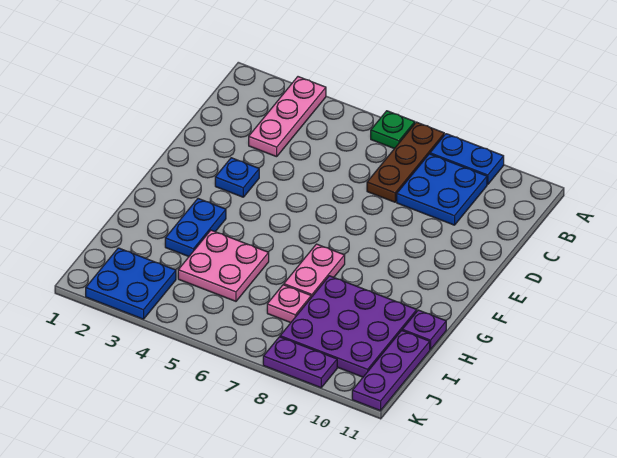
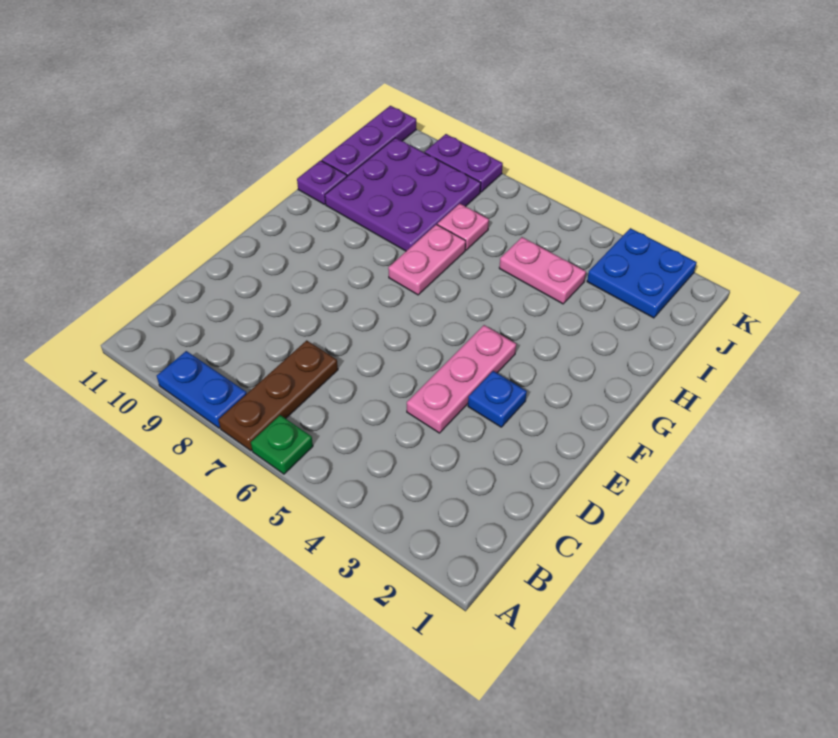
pink 1x3 plate [249,77,326,157] -> pink 1x3 plate moved to [407,325,516,433]
blue 2x2 plate [397,154,487,225] -> none
blue 1x2 plate [165,199,226,257] -> none
pink 2x2 plate [178,230,269,301] -> pink 1x2 plate [499,237,586,304]

